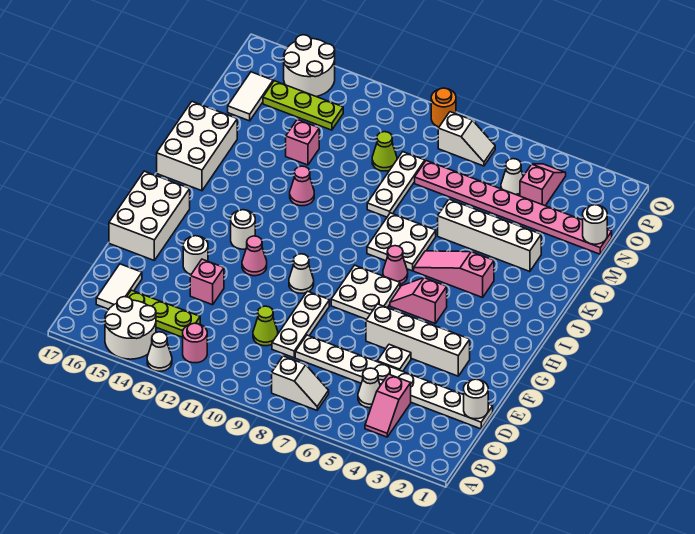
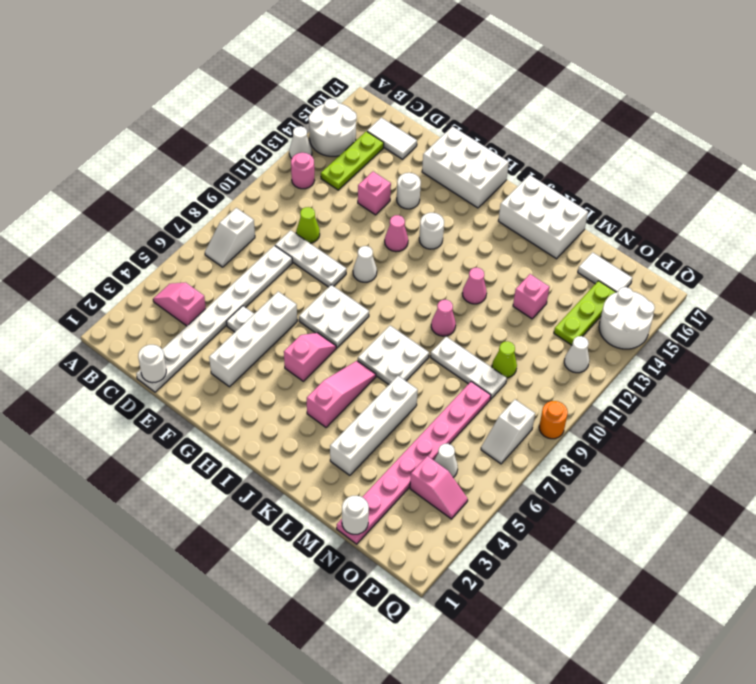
white 1x1 cone [358,368,380,408] -> white 1x1 cone moved to [564,336,589,373]
pink 1x1 cone [383,246,408,284] -> pink 1x1 cone moved to [431,300,456,336]

